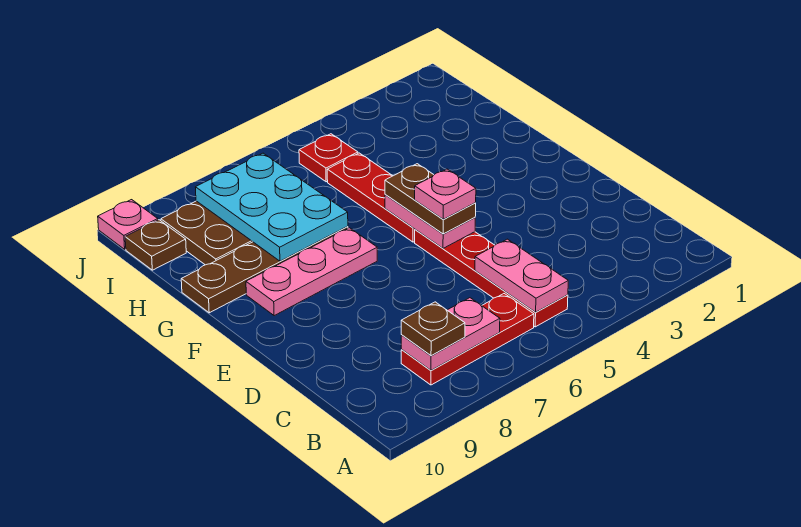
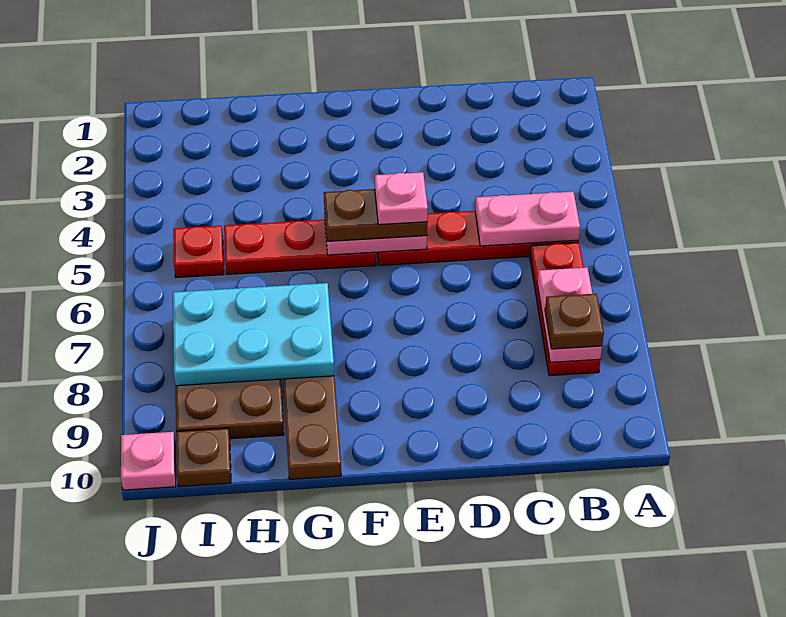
pink 1x3 plate [246,228,377,316] -> none

